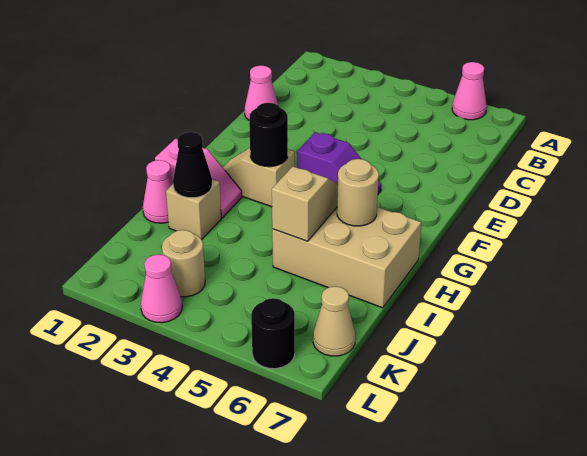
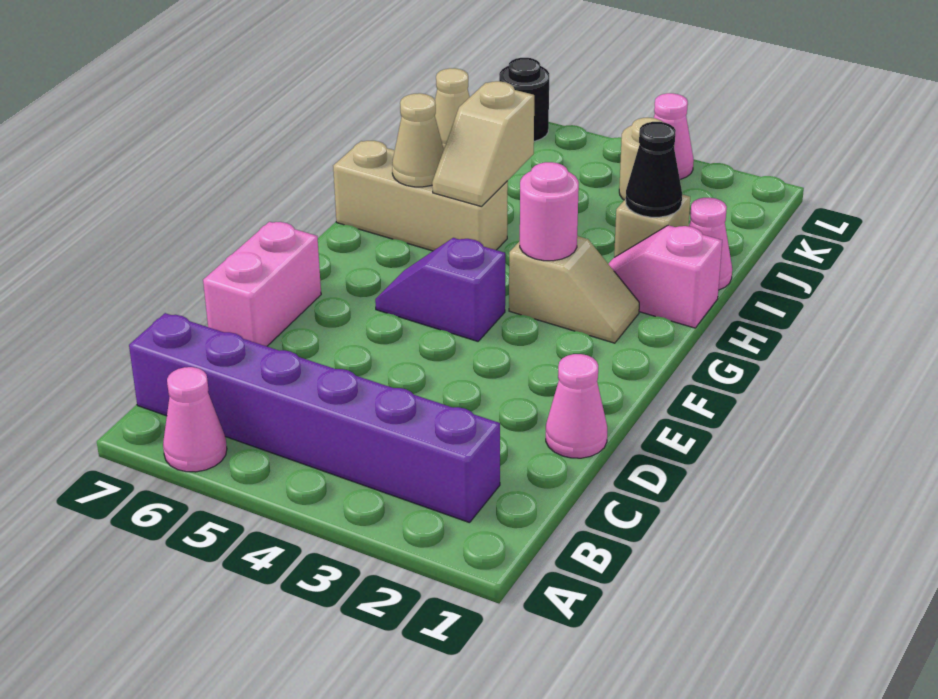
none -> purple 1x6 brick [129,313,500,523]
none -> pink 1x2 brick [203,222,321,346]
black 1x1 round brick [249,103,288,167] -> pink 1x1 round brick [520,162,579,261]
tan 2x3 brick [272,207,421,308] -> tan 1x3 brick [333,141,508,251]
tan 1x1 round brick [337,159,379,226] -> tan 1x1 cone [392,93,444,187]

